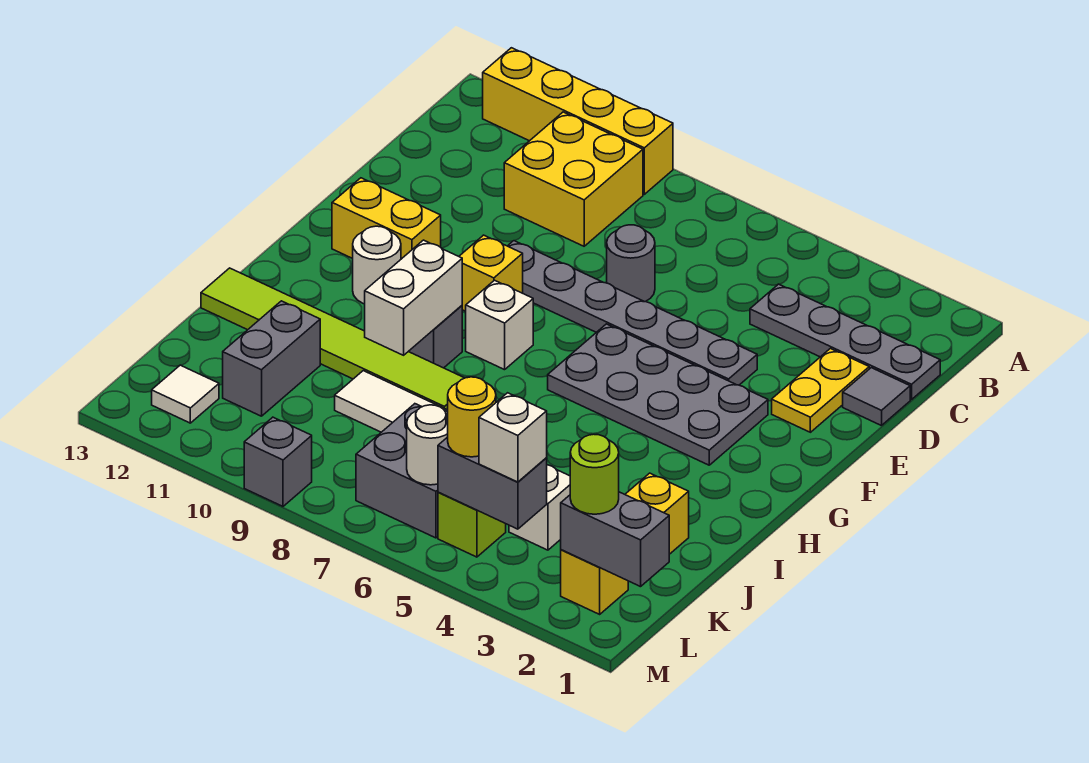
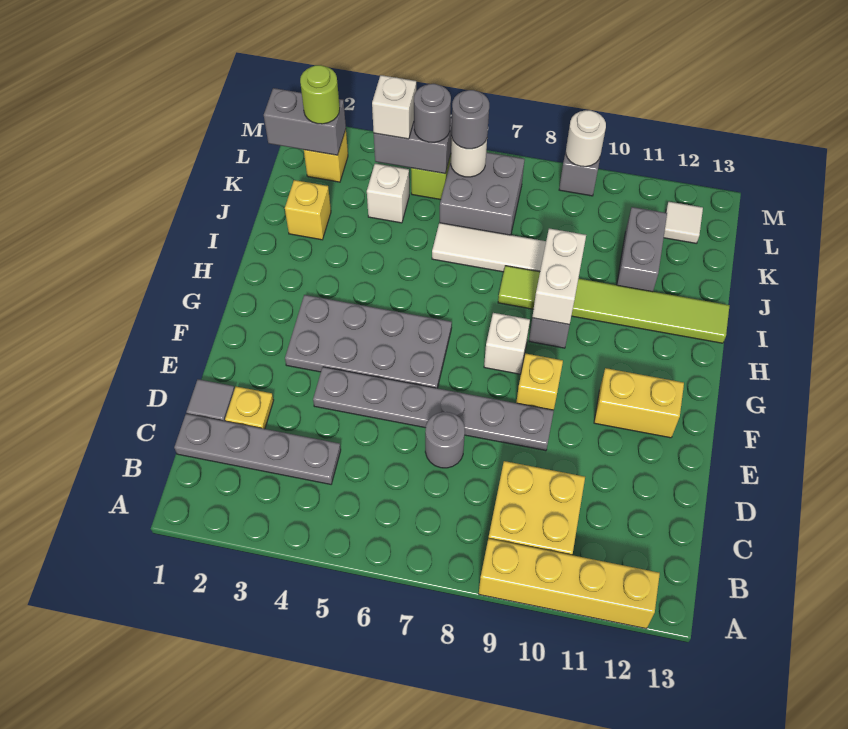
yellow 1x2 plate [772,348,869,432] -> yellow 1x1 plate [225,387,274,429]
white 1x1 round brick [353,226,401,304] -> white 1x1 round brick moved to [566,110,606,167]
yellow 1x1 round brick [448,377,496,457] -> grey 1x1 round brick [414,84,451,142]
none -> grey 1x1 round brick [451,90,489,149]

